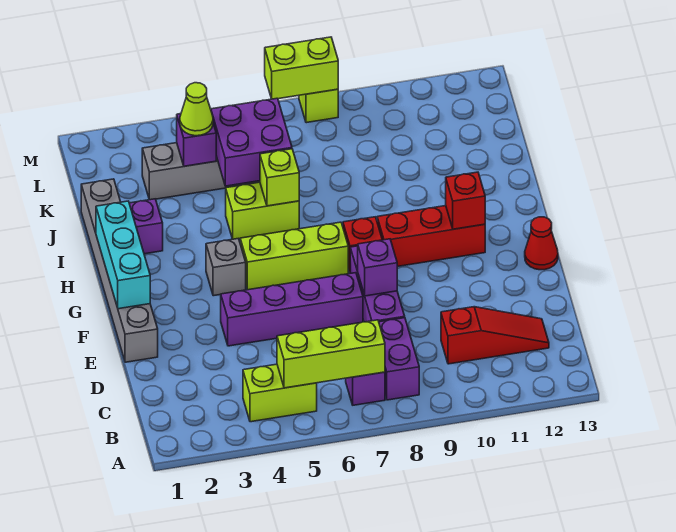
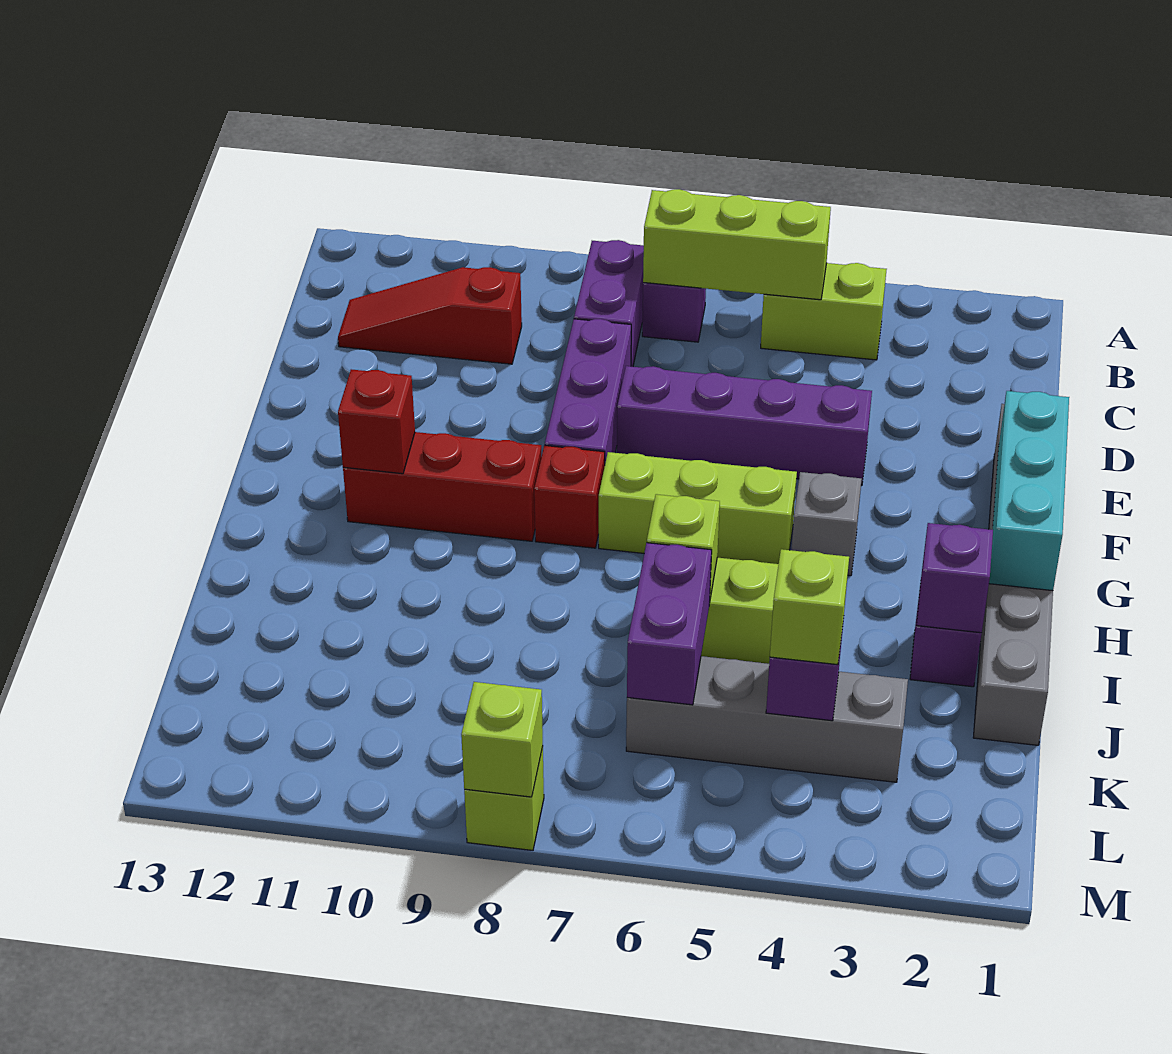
purple 1x1 brick [358,239,397,296] -> purple 1x1 brick moved to [917,523,993,633]
red 1x1 cone [525,217,558,270] -> none
purple 2x2 brick [211,98,292,186] -> purple 1x2 brick [627,543,712,705]
lime 1x1 cone [180,83,213,136] -> lime 1x1 brick [770,549,849,665]
lime 1x2 brick [265,37,338,99] -> lime 1x1 brick [461,682,543,797]

